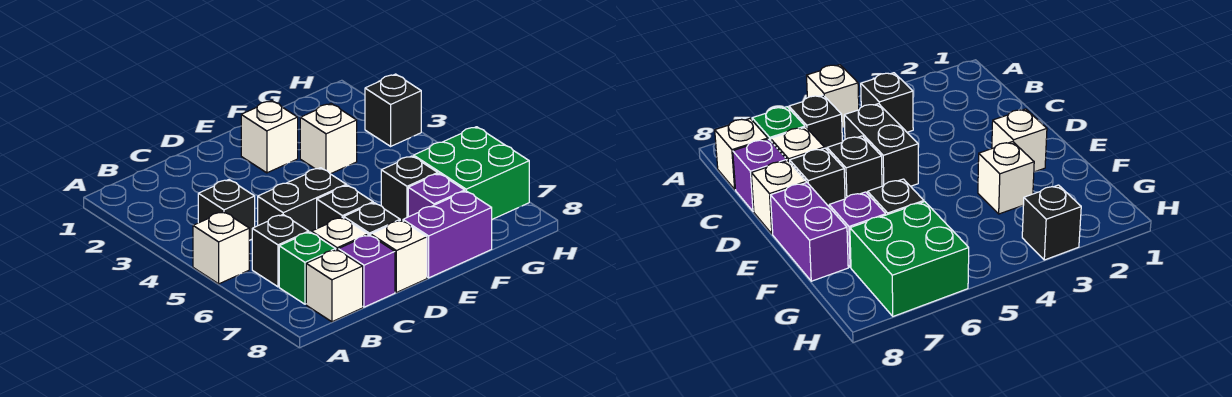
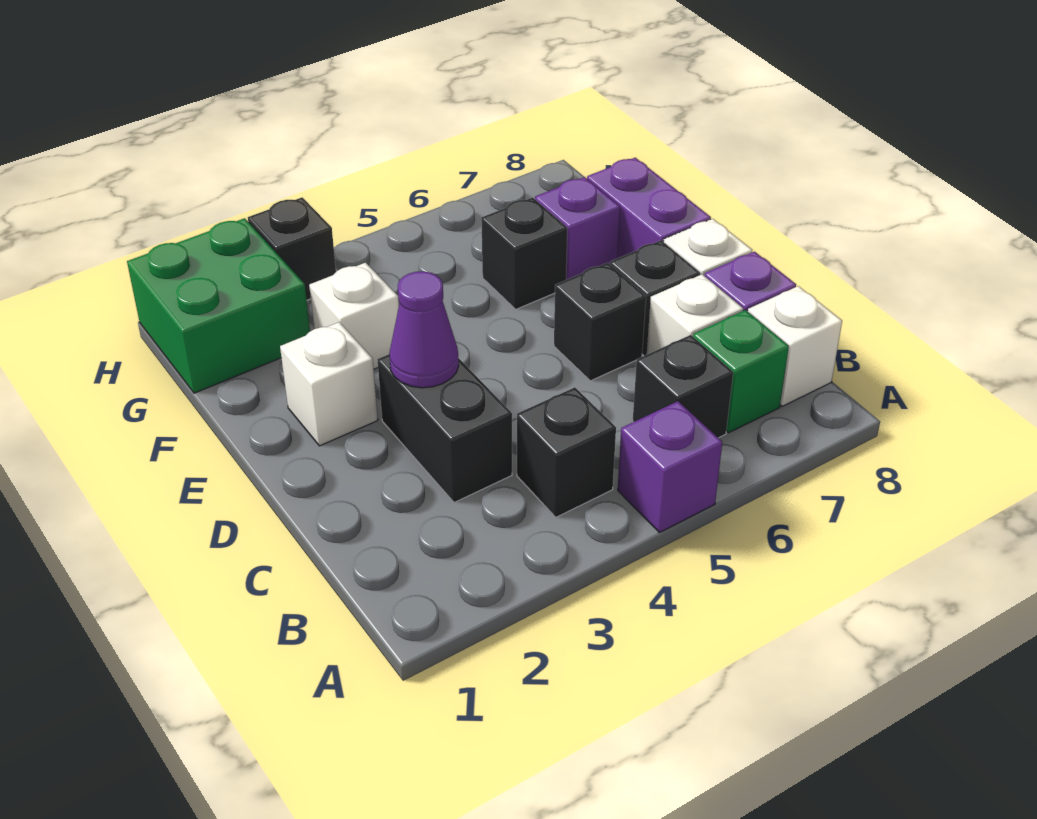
white 1x1 brick [193,212,250,284] -> purple 1x1 brick [618,401,722,533]
black 1x2 brick [258,168,346,233] -> black 1x2 brick moved to [377,354,512,503]
none -> purple 1x1 cone [389,271,459,388]
green 2x2 brick [414,127,529,219] -> green 2x2 brick moved to [127,218,310,393]

